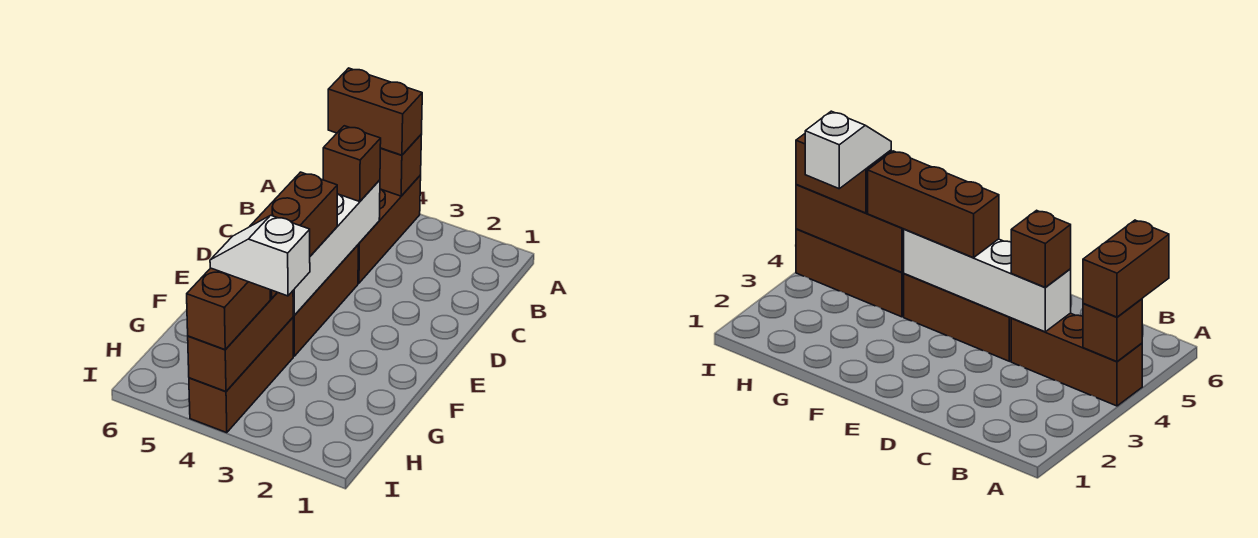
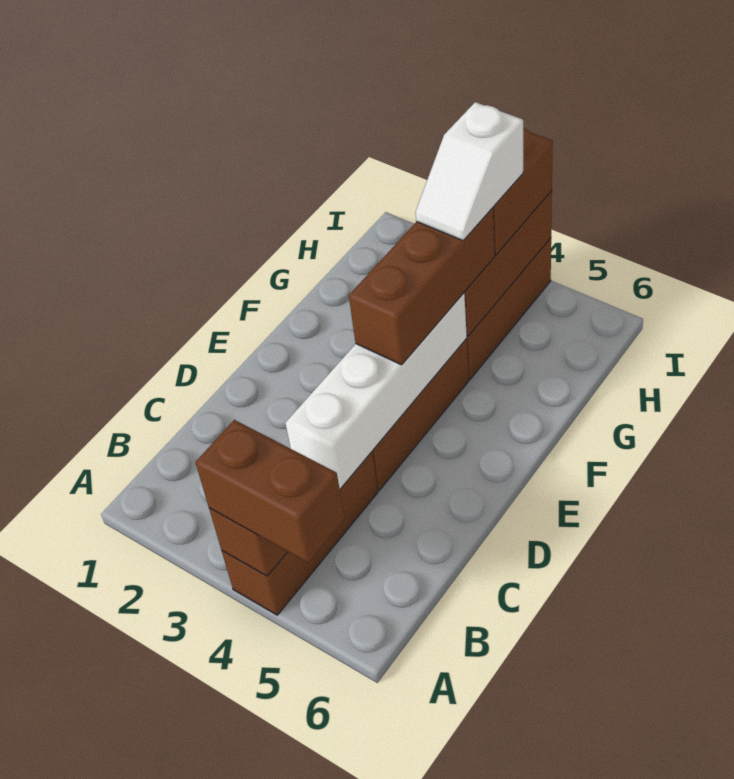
brown 1x1 brick [323,126,381,201] -> none
white 1x2 slope [210,215,310,296] -> white 1x2 slope turned to [415,102,523,241]

